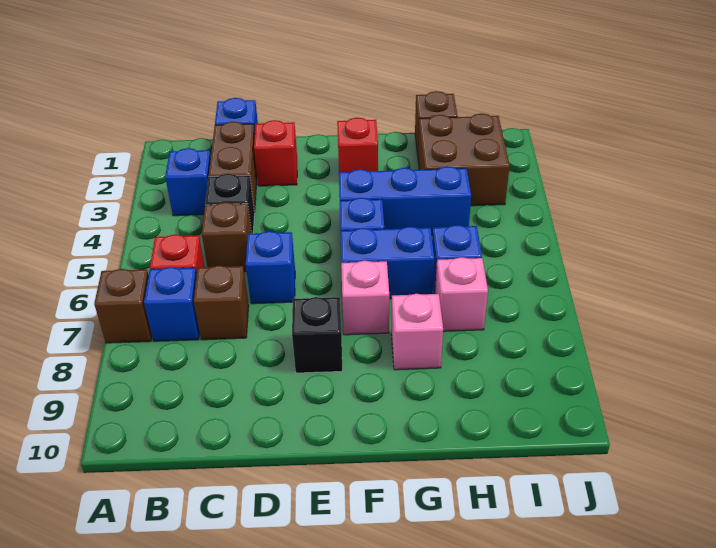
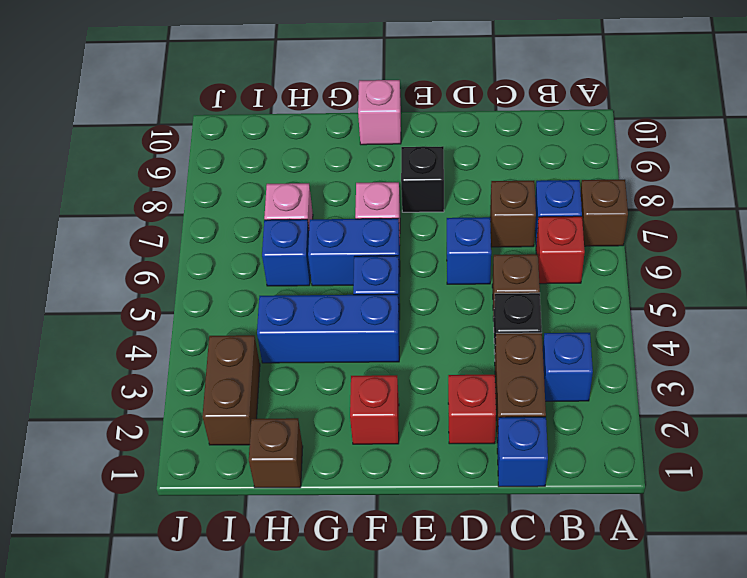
pink 1x1 brick [391,294,443,370] -> pink 1x1 brick moved to [358,80,401,145]
brown 2x2 brick [418,113,510,206] -> brown 1x2 brick [202,335,260,445]

